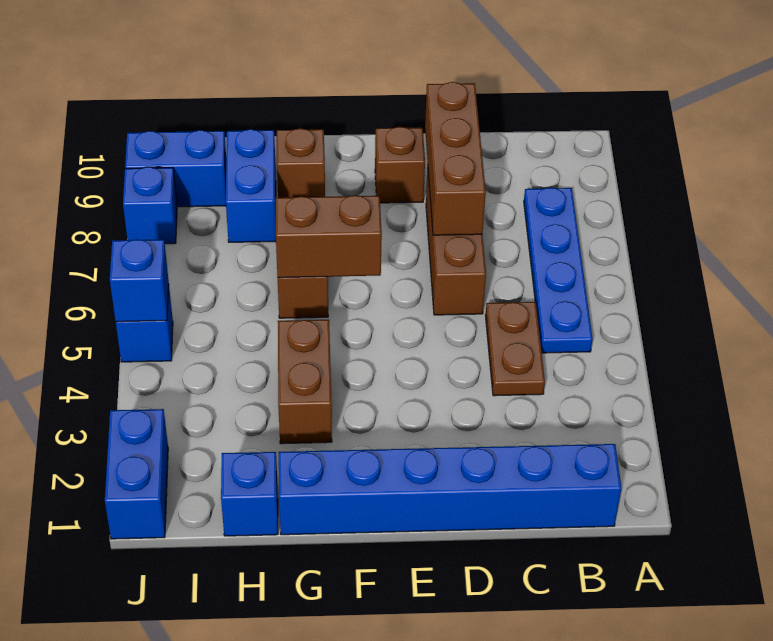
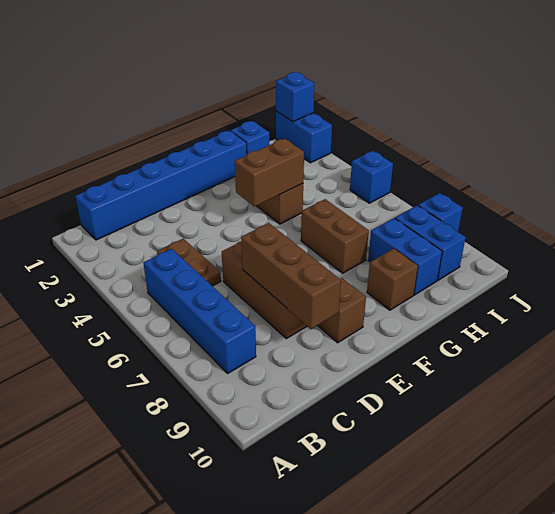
blue 1x4 plate [524,188,593,353] -> blue 1x4 brick [143,249,256,373]
brown 1x2 brick [276,195,382,278] -> brown 1x2 brick moved to [235,139,304,206]
blue 1x2 brick [125,130,226,207] -> blue 1x2 brick turned to [395,205,466,280]
blue 1x1 brick [110,239,169,322] -> blue 1x1 brick moved to [276,72,314,122]

